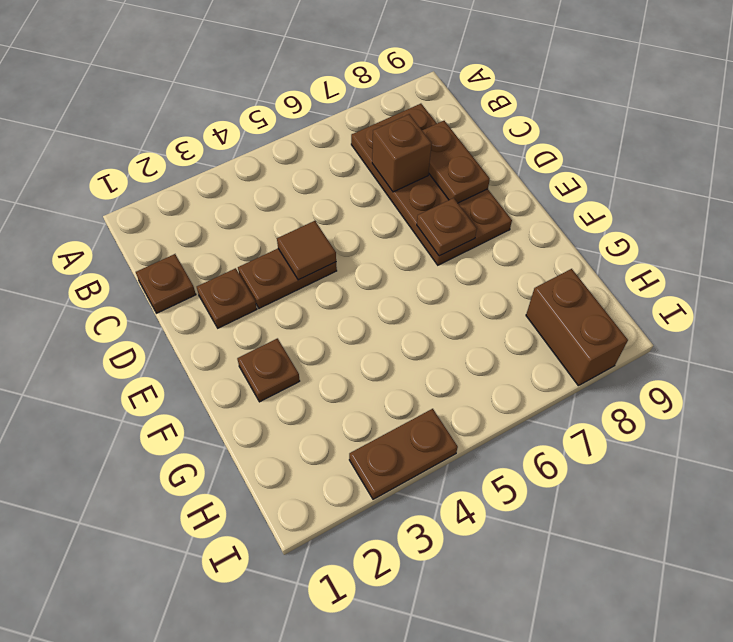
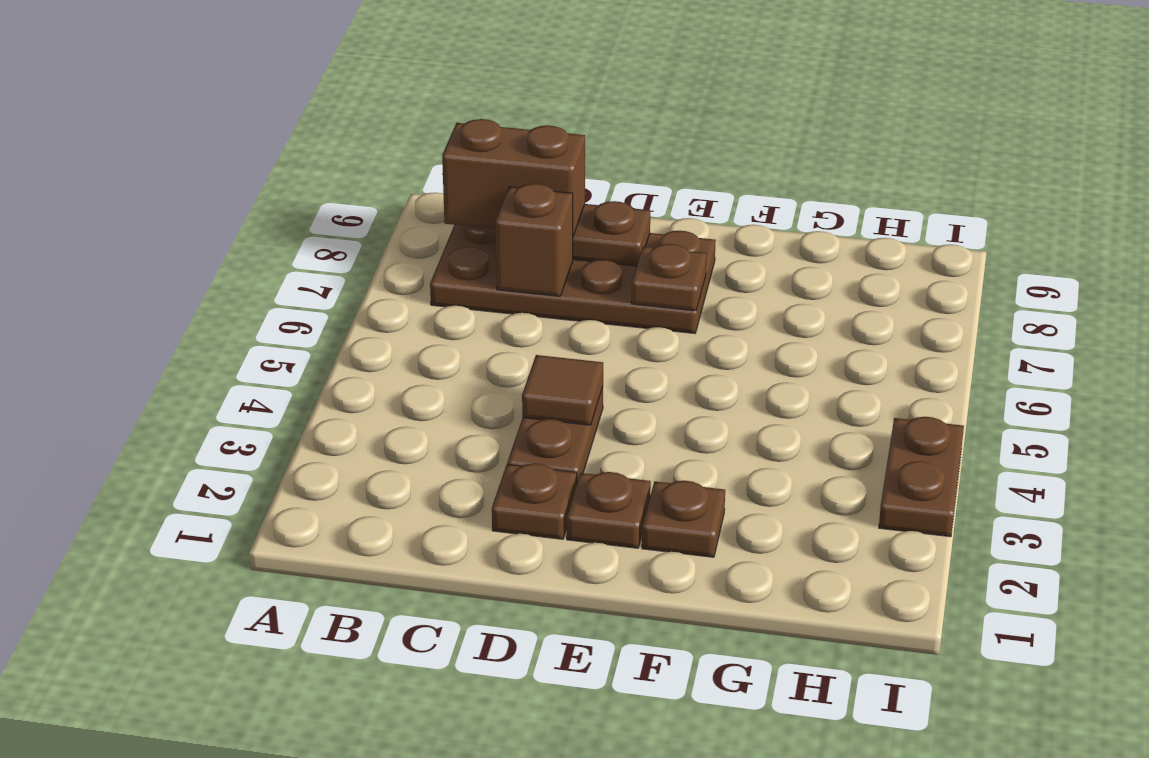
brown 1x1 plate [136,254,196,313] -> brown 1x1 plate moved to [567,472,651,548]
brown 1x2 brick [526,269,628,386] -> brown 1x2 brick moved to [442,119,585,236]

